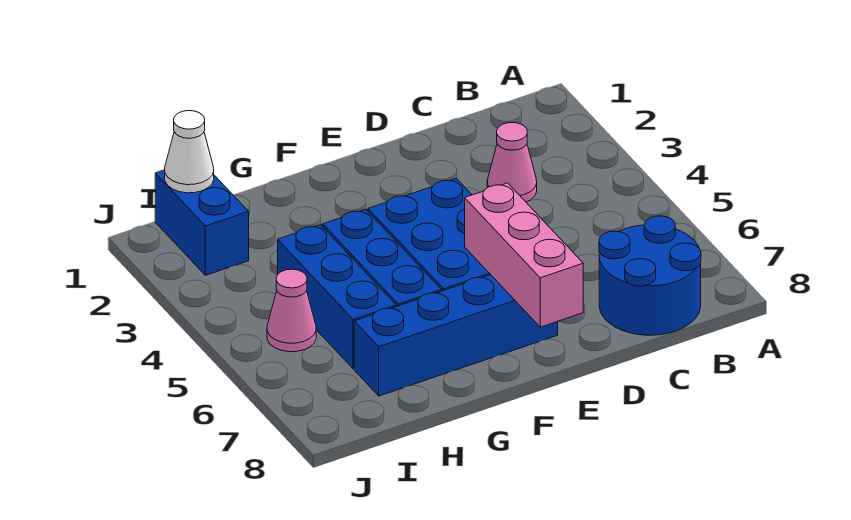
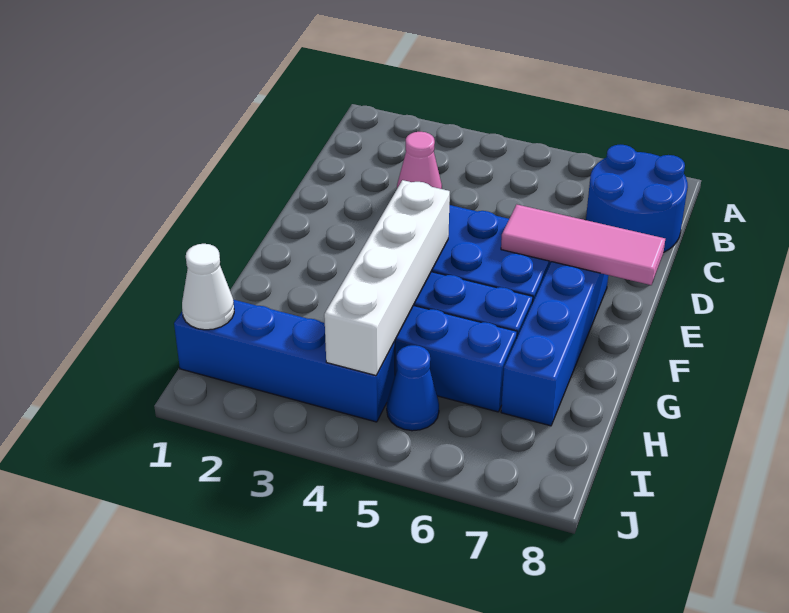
pink 1x3 brick [465,183,583,327] -> pink 1x3 tile [501,205,665,285]
none -> white 1x4 brick [324,180,450,375]
blue 1x2 brick [155,170,249,275] -> blue 1x4 brick [174,300,395,422]
pink 1x1 cone [267,269,316,352] -> blue 1x1 cone [387,345,439,431]

